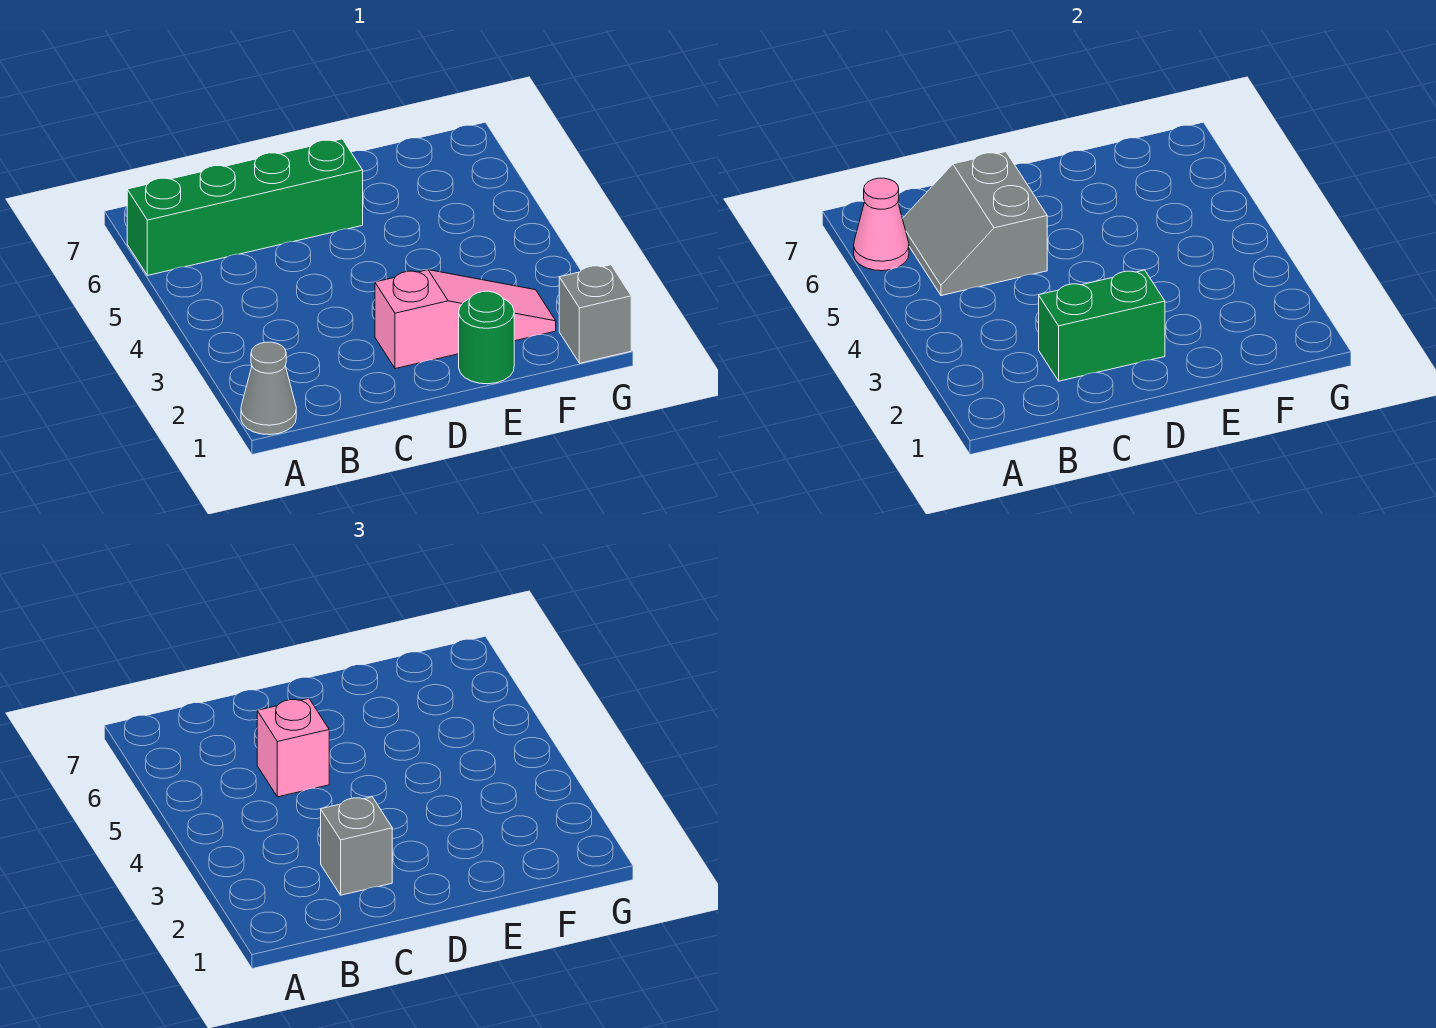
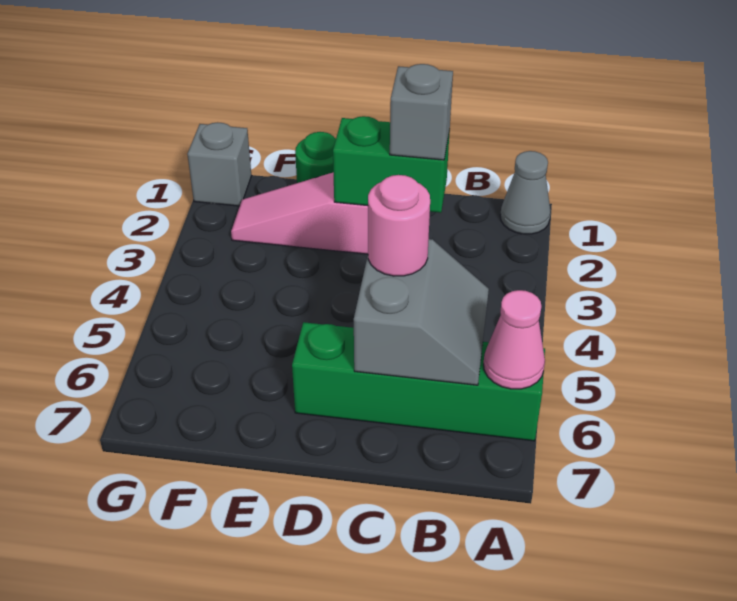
pink 1x1 brick [257,698,329,797] -> pink 1x1 round brick [368,175,430,276]

